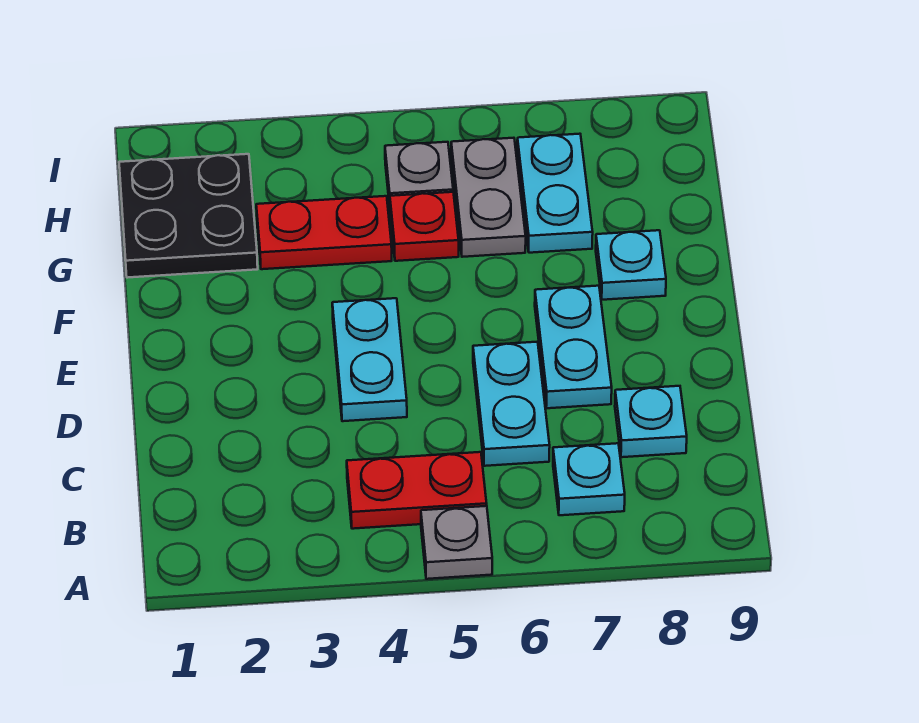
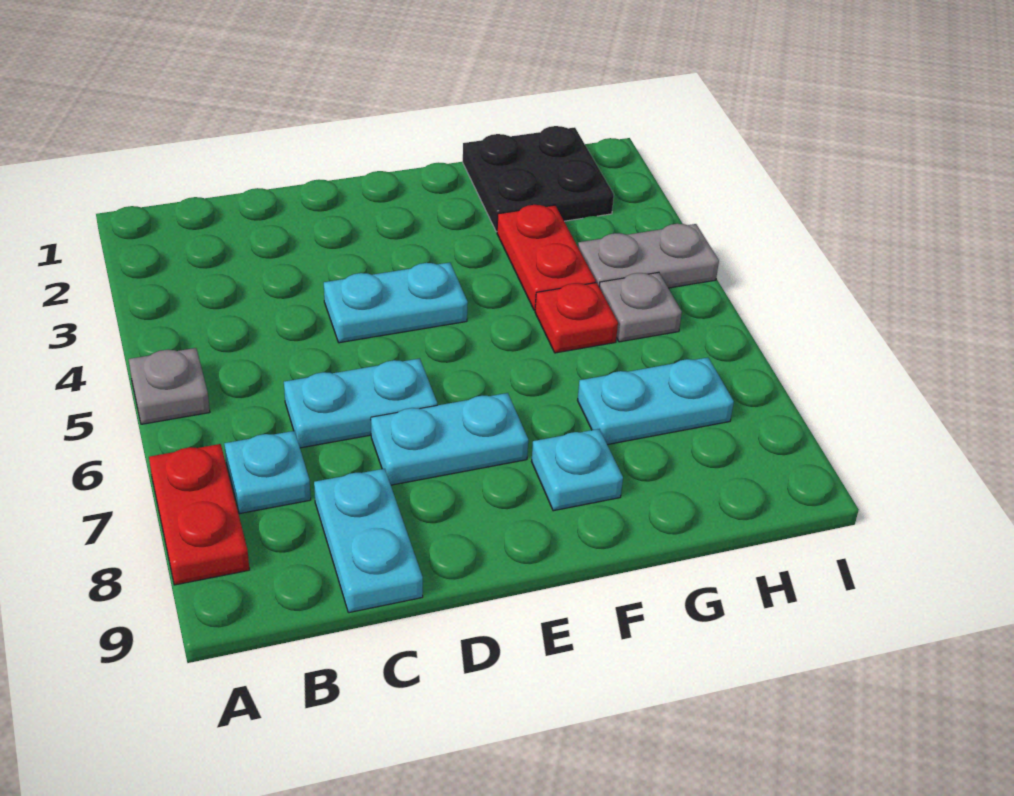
red 1x2 plate [347,452,487,529] -> red 1x2 plate moved to [149,444,250,585]
cyan 1x1 plate [615,386,687,457] -> cyan 1x2 plate [314,469,423,613]
grey 1x2 plate [451,138,526,257] -> grey 1x2 plate moved to [578,224,719,288]

